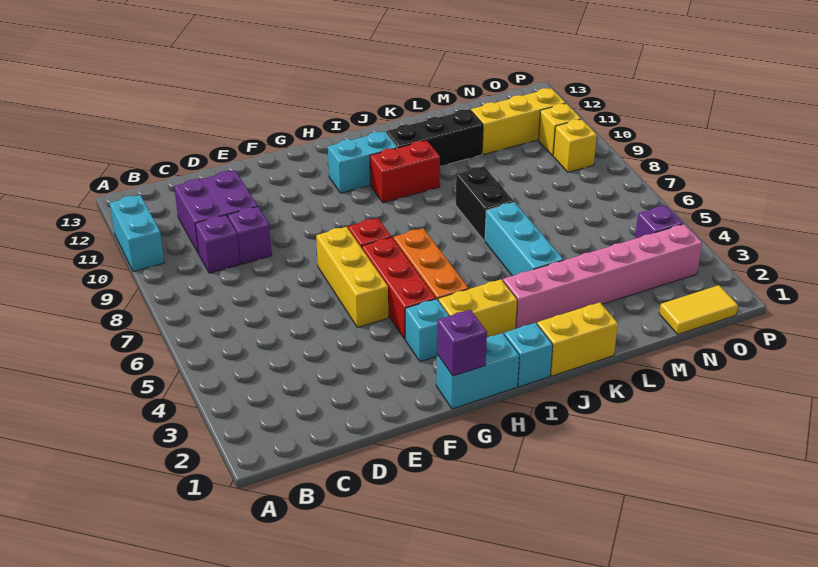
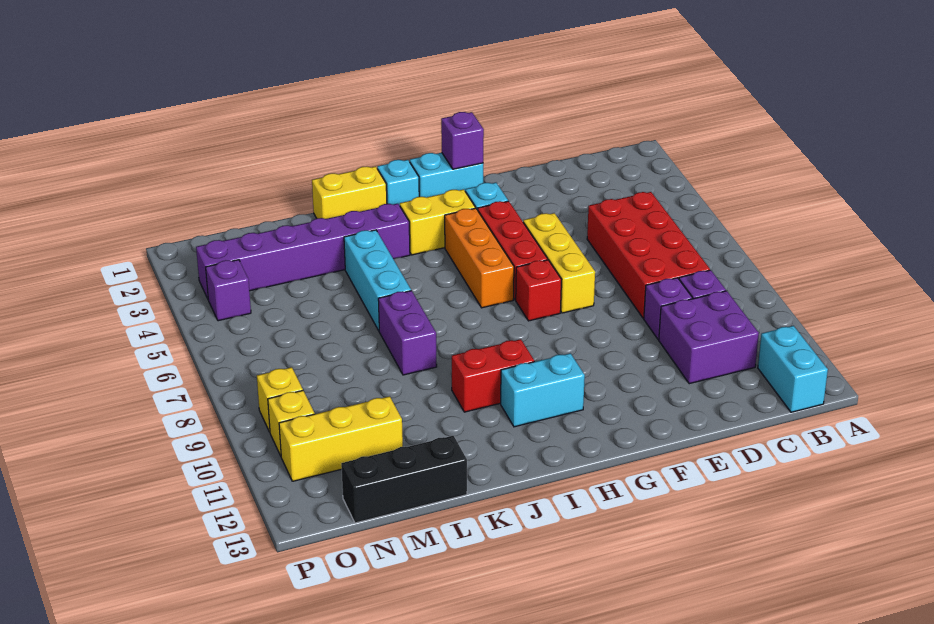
cyan 1x2 brick [110,195,164,272] -> cyan 1x2 brick moved to [758,326,828,412]
none -> red 2x4 brick [587,192,710,318]
pink 1x6 brick [503,224,702,329] -> purple 1x6 brick [196,204,410,299]
black 1x3 brick [386,109,483,166] -> black 1x3 brick moved to [341,436,467,523]
black 1x2 brick [456,167,514,241] -> purple 1x2 brick [378,291,437,375]
yellow 1x2 tile [659,285,738,334] -> none

